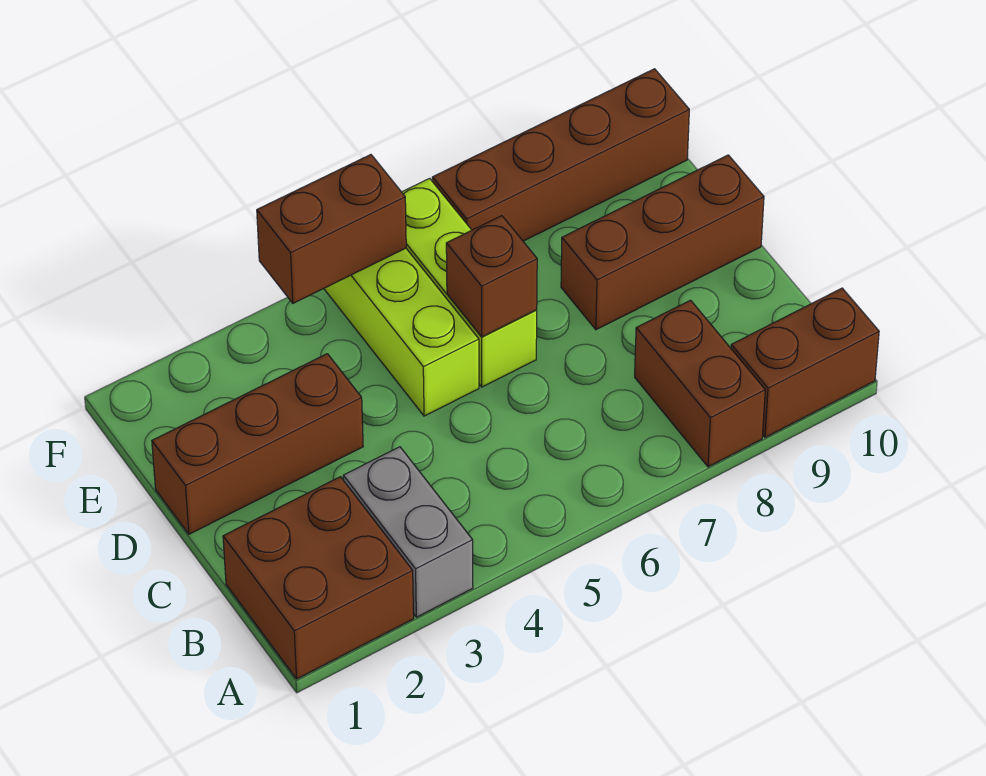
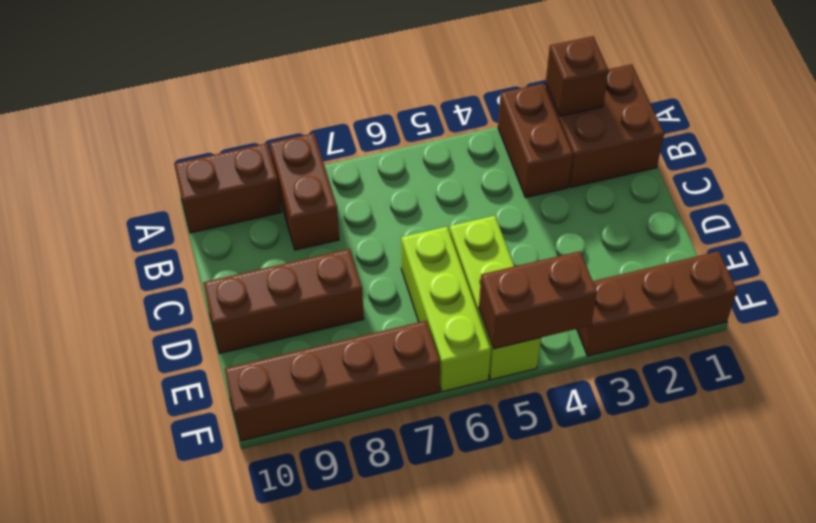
grey 1x2 brick [343,447,473,617] -> brown 1x2 brick [498,84,573,198]
brown 1x3 brick [152,354,363,534] -> brown 1x3 brick moved to [577,251,737,356]
brown 1x1 brick [446,216,537,337] -> brown 1x1 brick moved to [546,36,609,116]

